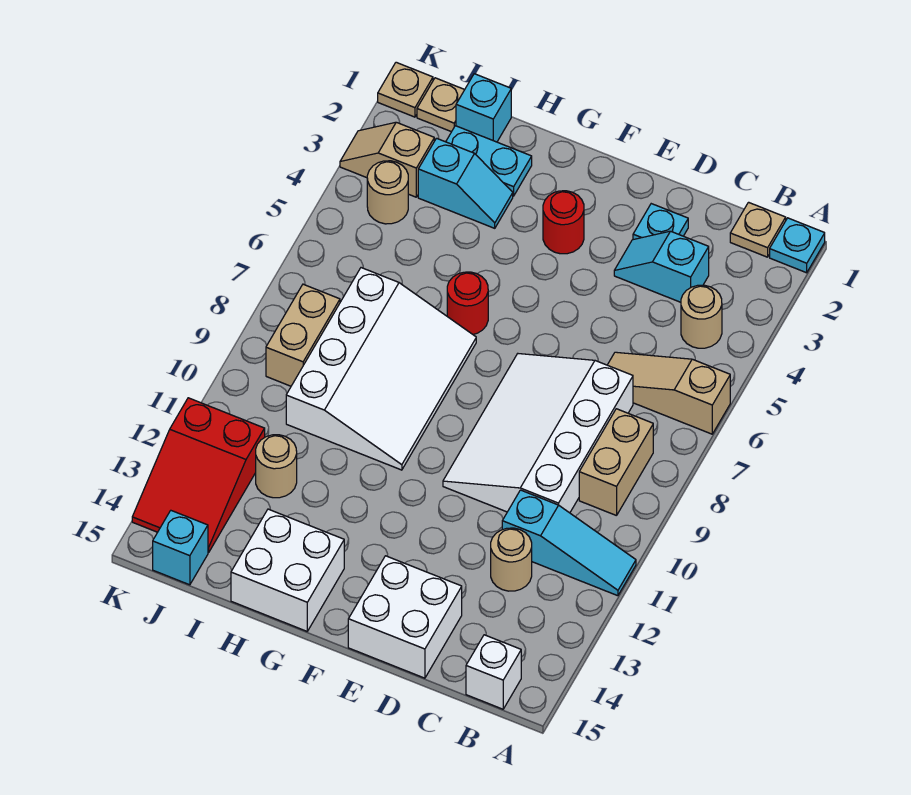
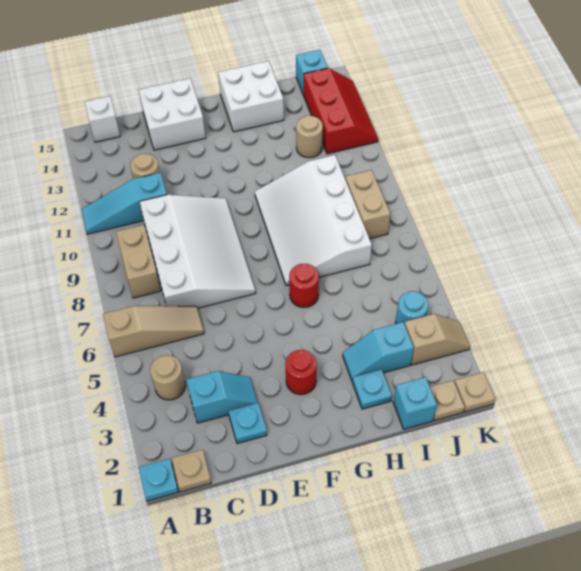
cyan 1x2 plate [446,126,532,196] -> cyan 1x1 plate [352,369,392,409]
tan 1x1 round brick [367,161,408,224] -> cyan 1x1 round brick [395,291,429,324]
red 2x3 slope [132,398,265,552] -> red 2x3 slope turned to [304,68,378,154]

